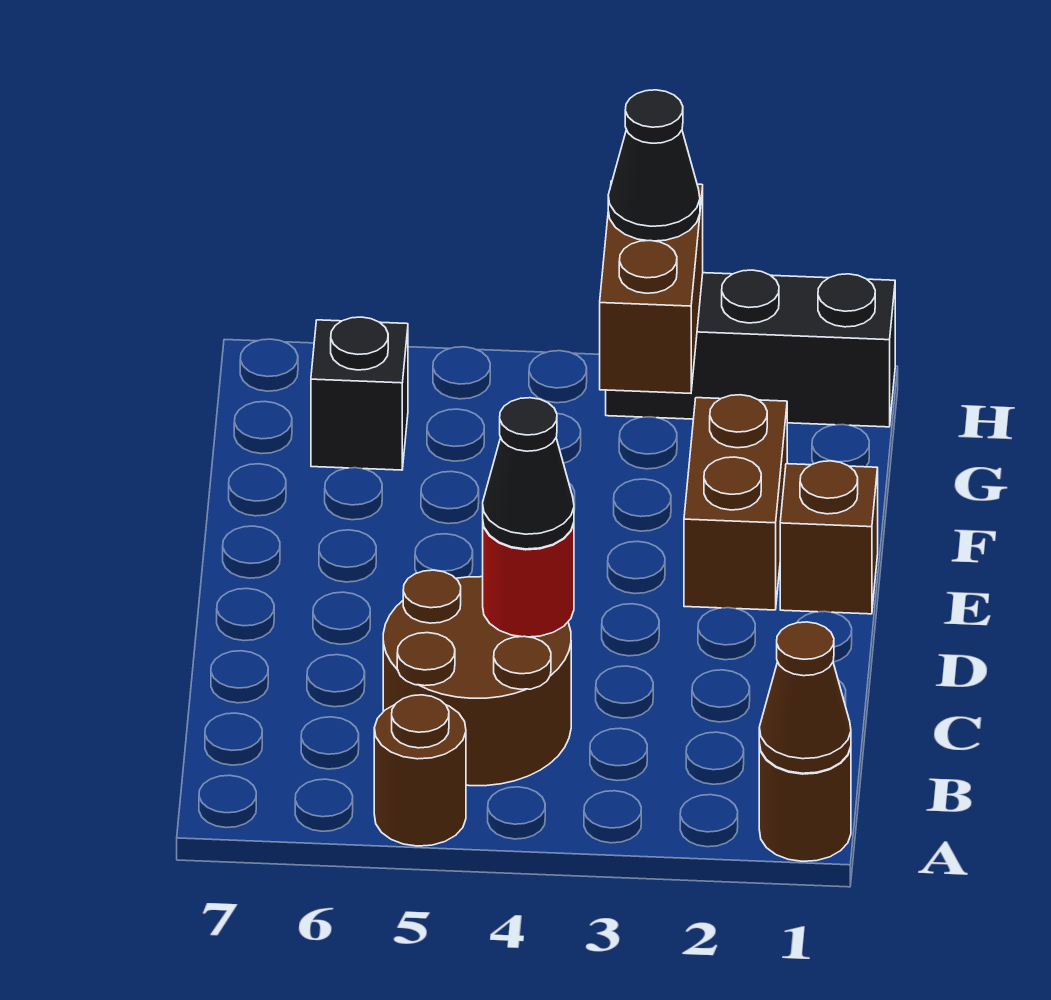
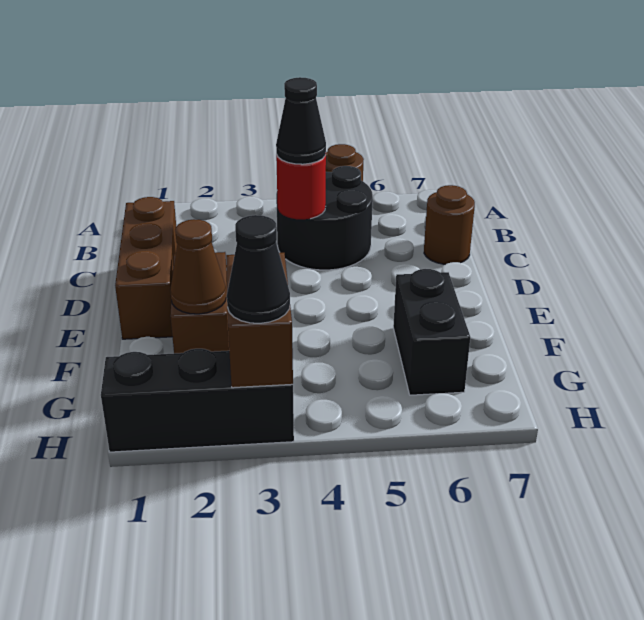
brown 1x1 round brick [759,743,851,861] -> brown 1x1 round brick moved to [424,185,475,264]
brown 1x1 cone [759,622,851,773] -> brown 1x1 cone moved to [170,219,226,314]
brown 2x2 round brick [383,570,571,786] -> black 2x2 round brick [276,166,373,270]
brown 1x1 brick [780,461,878,614] -> brown 1x3 brick [115,197,177,339]
black 1x1 brick [311,317,408,470] -> black 1x2 brick [393,269,470,395]

